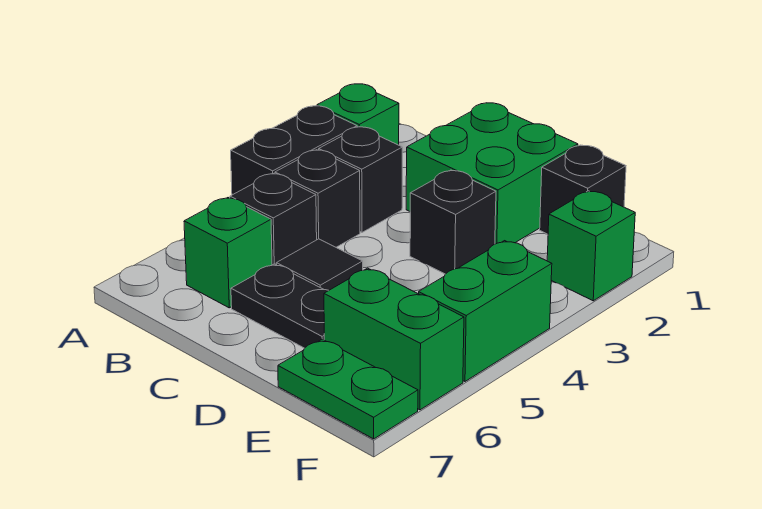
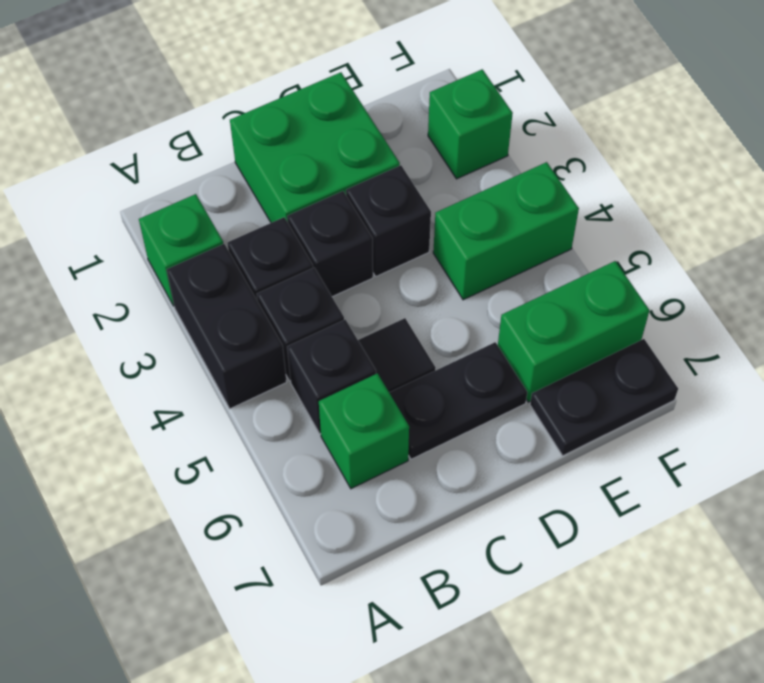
black 1x1 brick [540,145,626,234] -> black 1x1 brick moved to [287,191,373,297]
green 1x2 plate [278,339,418,439] -> black 1x2 plate [530,339,678,456]
green 1x2 brick [419,241,552,381] -> green 1x2 brick turned to [433,162,579,300]

